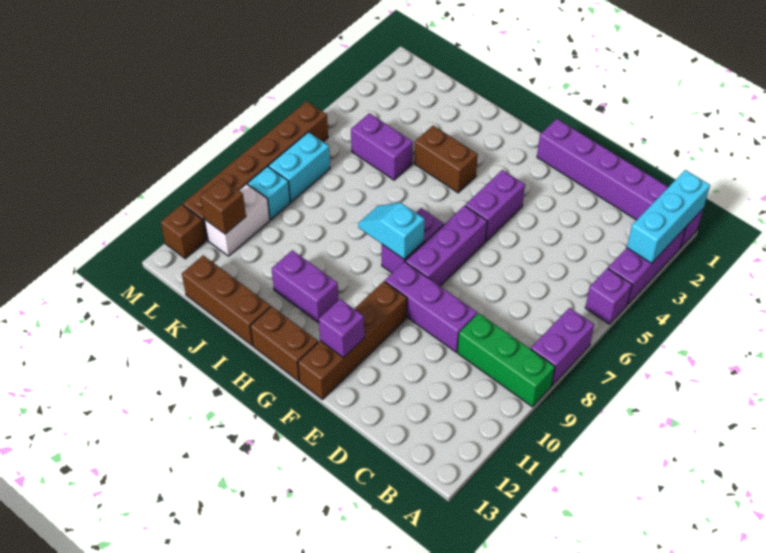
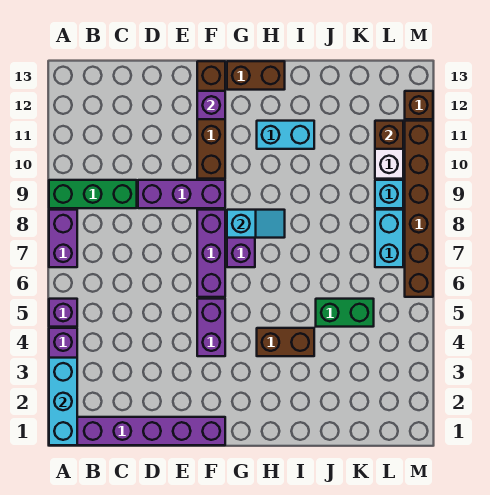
purple 1x2 brick [272,250,338,323] -> cyan 1x2 brick [257,121,314,149]
brown 1x3 brick [182,255,271,345] -> none
purple 1x2 brick [351,113,413,180] -> green 1x2 brick [316,299,374,327]

